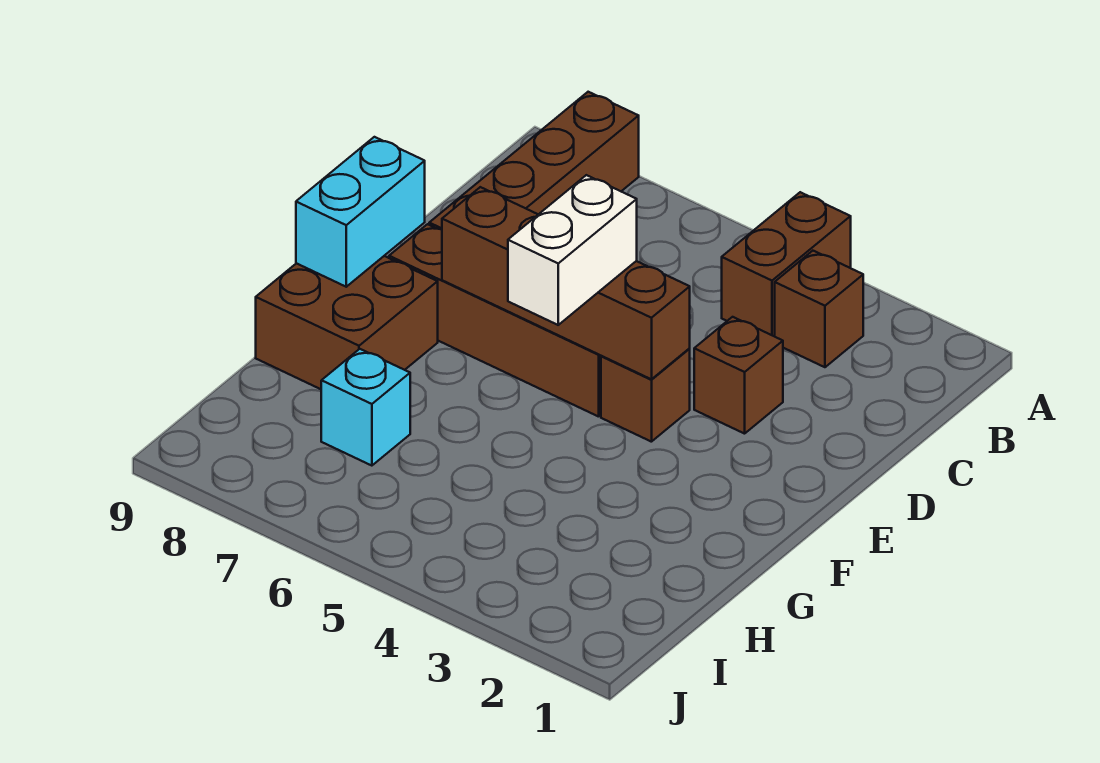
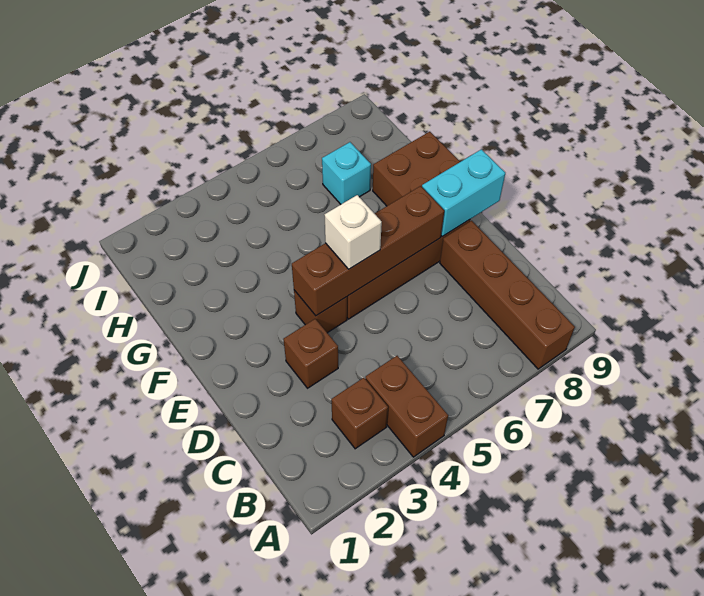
white 1x2 brick [508,175,637,325] -> white 1x1 brick [325,195,382,269]
cyan 1x2 brick [296,137,425,287] -> cyan 1x2 brick turned to [422,149,505,237]

